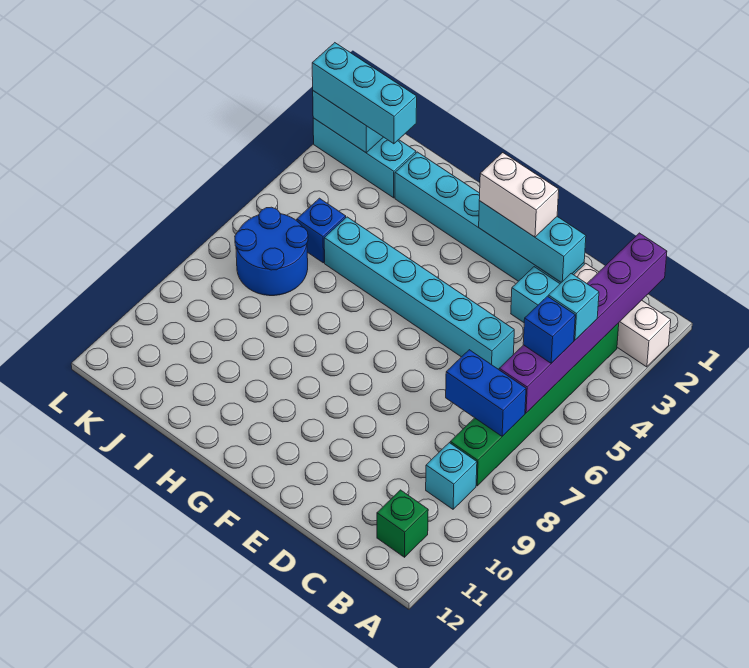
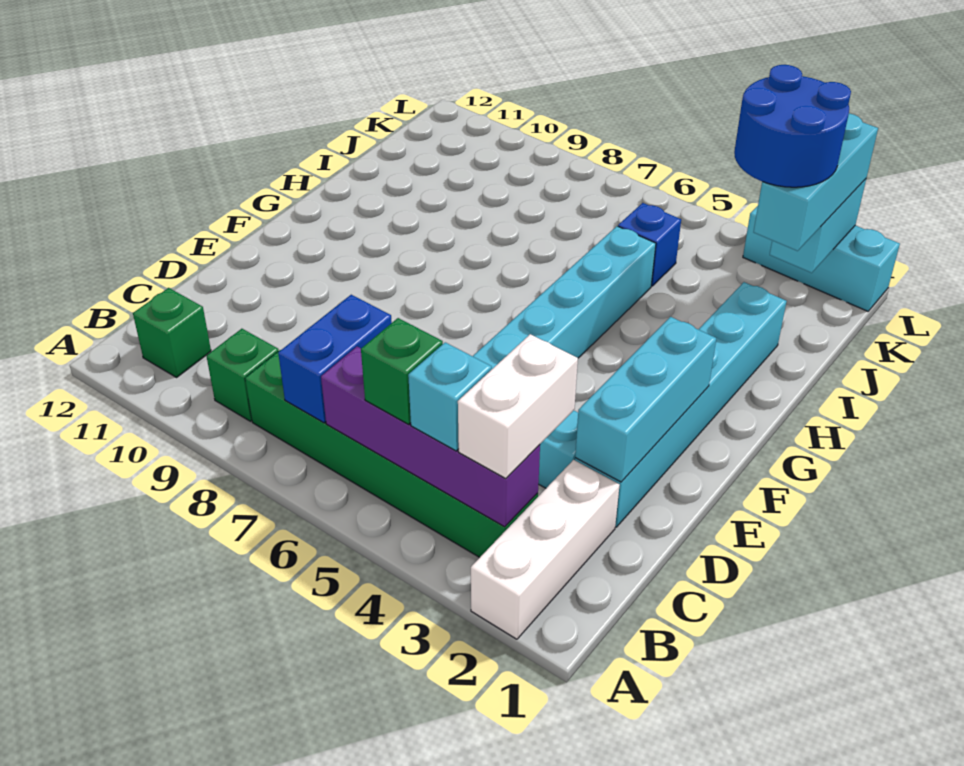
purple 1x6 brick [499,233,667,413] -> purple 1x4 brick [321,347,540,527]
blue 1x1 brick [523,296,575,363] -> green 1x1 brick [361,318,443,424]
cyan 1x1 brick [426,443,477,509] -> green 1x1 brick [206,329,279,421]
white 1x2 brick [479,153,559,237] -> white 1x2 brick moved to [458,334,578,478]
cyan 1x3 brick [313,118,416,198] -> cyan 1x3 brick turned to [743,206,900,311]
blue 2x2 round brick [235,207,308,296] -> blue 2x2 round brick moved to [734,65,851,187]

